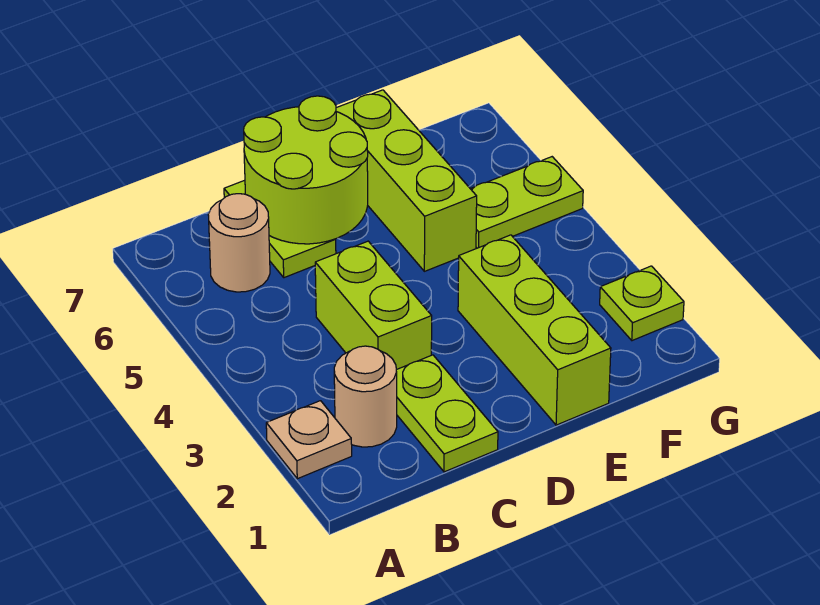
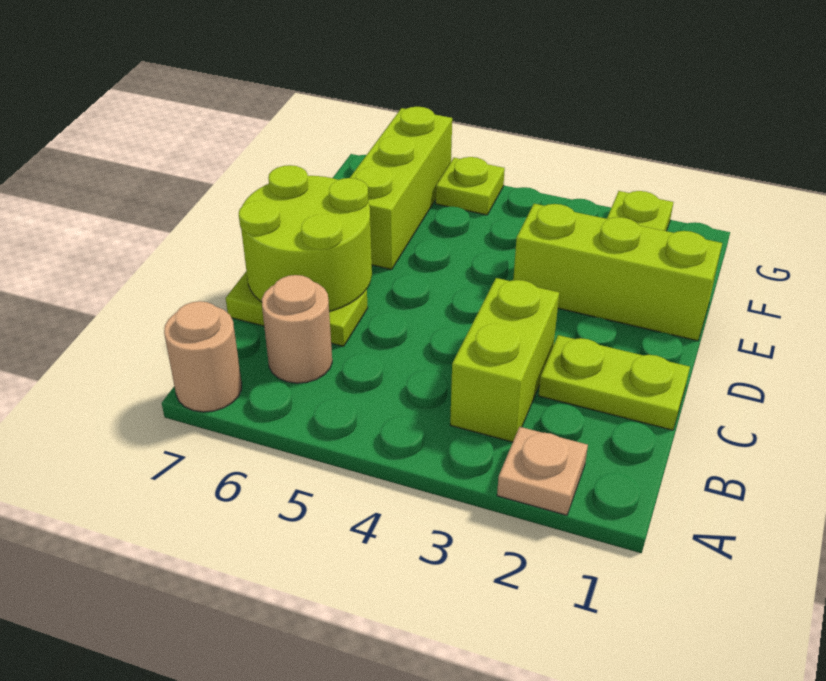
tan 1x1 round brick [334,346,397,447] -> tan 1x1 round brick moved to [164,301,242,412]
lime 1x2 brick [315,241,432,370] -> lime 1x2 brick turned to [450,278,559,442]
lime 1x3 brick [336,90,477,271] -> lime 1x3 brick turned to [350,107,452,270]
lime 1x2 plate [471,157,583,248] -> lime 1x1 plate [436,157,505,215]

